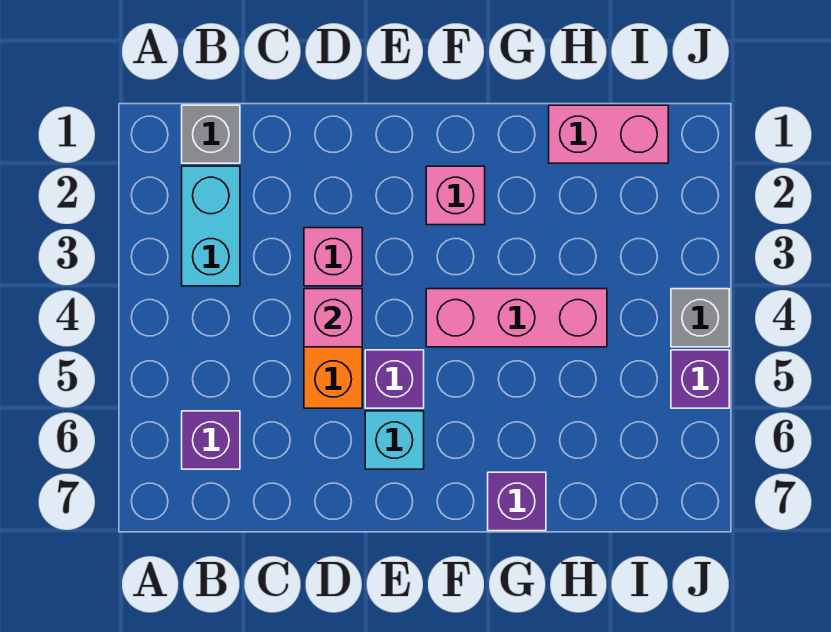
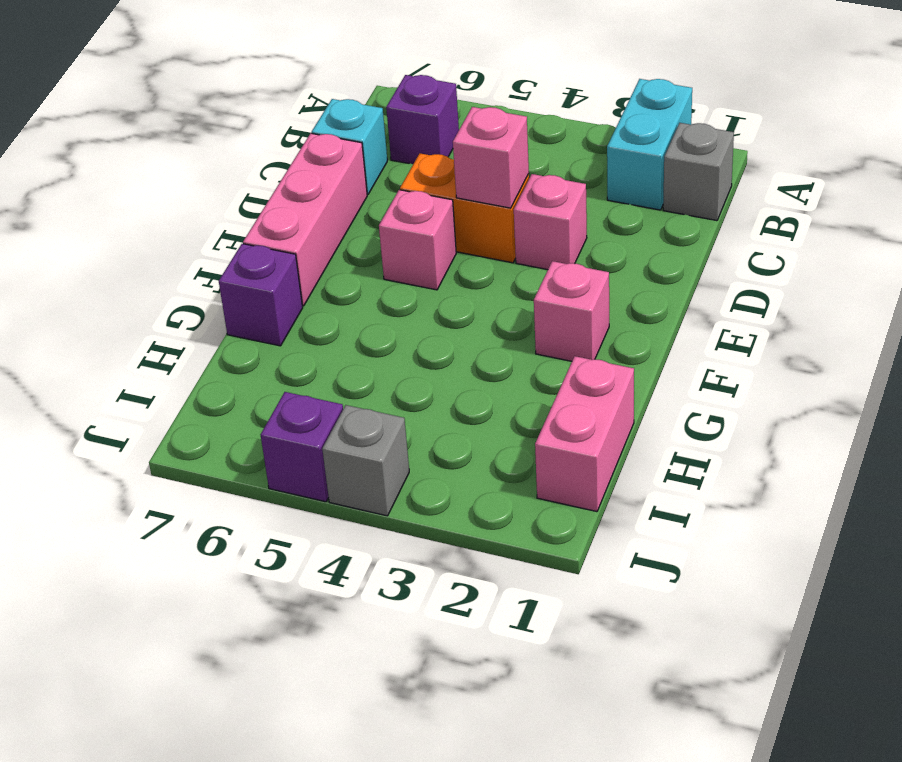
cyan 1x2 brick [182,166,240,286] -> cyan 1x2 brick turned to [607,79,692,210]
purple 1x1 brick [365,350,424,408] -> pink 1x1 brick [379,190,456,290]
cyan 1x1 brick [365,411,424,469] -> cyan 1x1 brick moved to [312,99,387,194]
pink 1x3 brick [426,289,607,347] -> pink 1x3 brick moved to [243,133,367,306]

